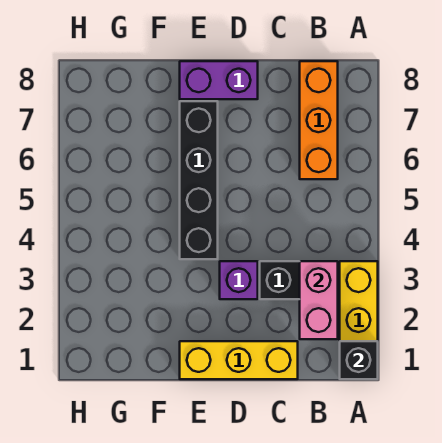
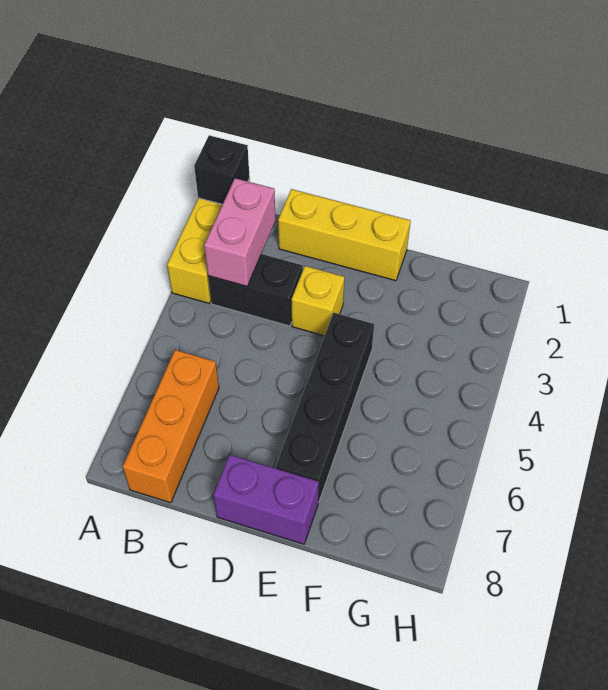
purple 1x1 brick [220,261,258,299] -> yellow 1x1 brick [292,266,345,336]

